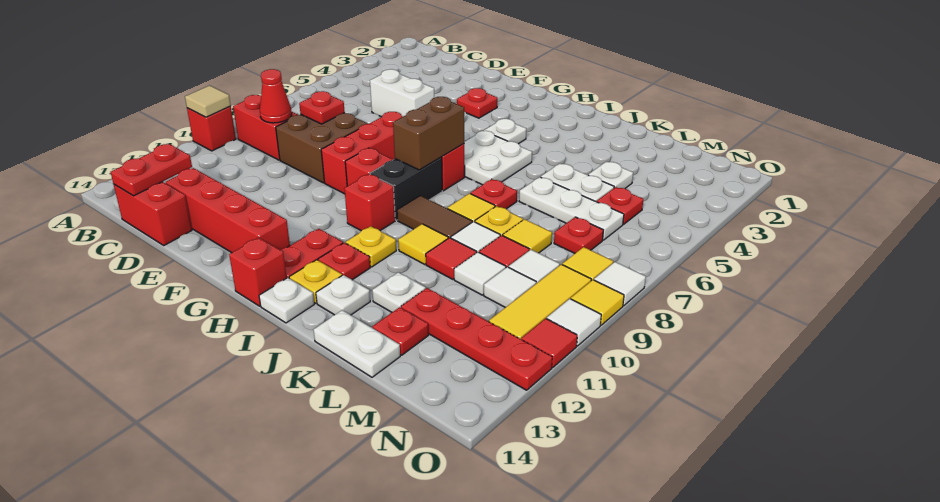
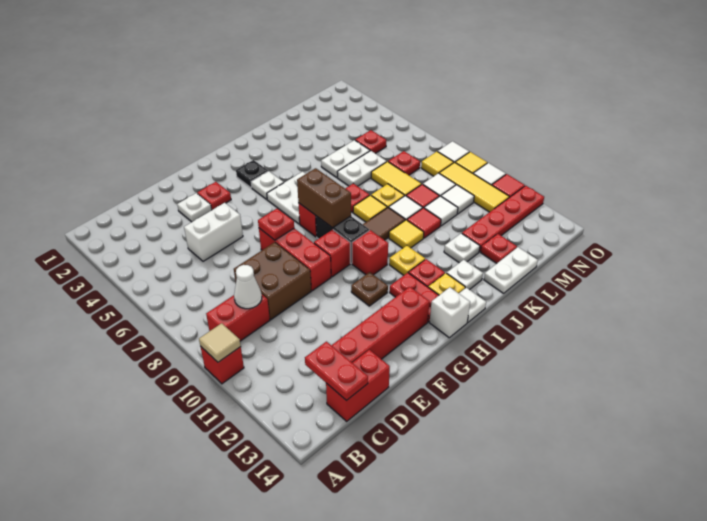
red 1x1 cone [260,69,292,123] -> white 1x1 cone [234,265,262,309]
red 1x1 plate [299,91,345,124] -> red 1x1 plate moved to [258,208,294,240]
none -> brown 1x1 plate [351,272,388,306]
none -> black 1x1 plate [236,160,268,188]
red 1x1 brick [229,238,287,306] -> white 1x1 brick [429,287,470,338]
white 1x3 plate [519,177,624,240] -> white 1x2 plate [337,151,387,186]
white 1x1 plate [588,161,633,189] -> white 1x1 plate moved to [177,193,211,222]
yellow 1x1 tile [503,219,552,253] -> yellow 1x2 tile [371,162,421,196]

